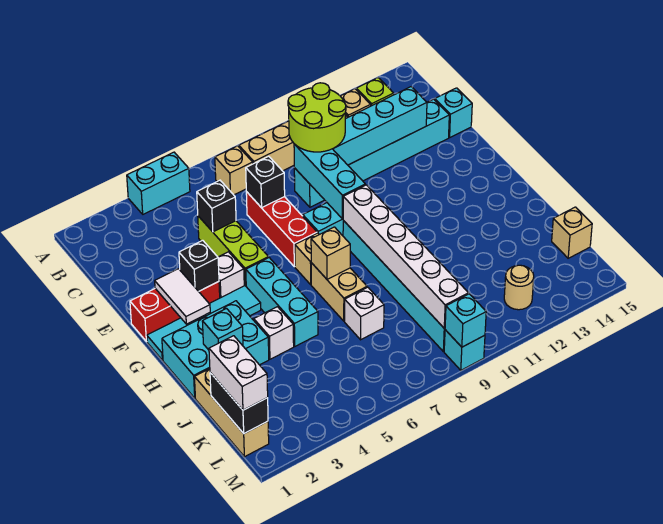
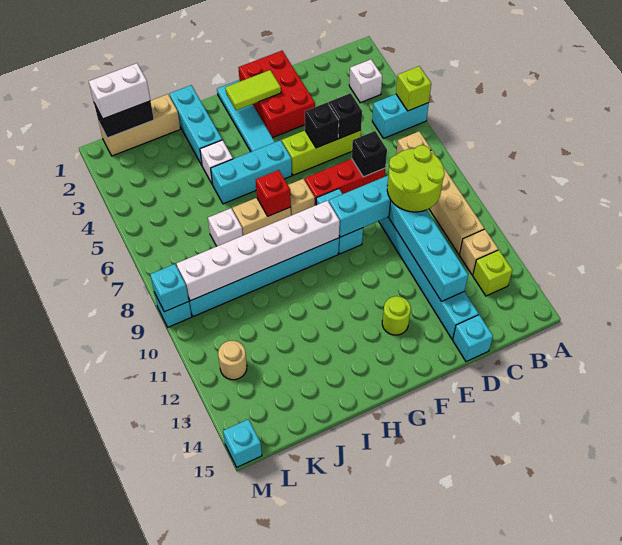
cyan 1x2 brick [127,152,190,214] -> cyan 1x2 brick turned to [372,94,429,138]
none -> lime 1x1 brick [396,66,431,111]
red 1x3 brick [130,282,220,342] -> red 2x3 brick [238,51,315,138]
white 1x2 tile [155,269,210,324] -> lime 1x2 tile [225,70,281,110]
black 1x1 brick [179,240,219,291] -> black 1x1 brick moved to [305,103,339,148]
white 1x1 brick [218,252,244,298] -> white 1x1 brick moved to [349,59,382,103]
none -> lime 1x1 round brick [382,296,411,335]
cyan 2x3 brick [162,301,269,398] -> cyan 1x3 brick [169,85,222,165]
tan 1x1 brick [311,227,350,279] -> red 1x1 brick [256,170,291,216]
cyan 1x1 brick [202,309,243,350] -> cyan 1x1 brick moved to [223,419,262,467]
tan 1x1 brick [552,207,592,258] -> none

